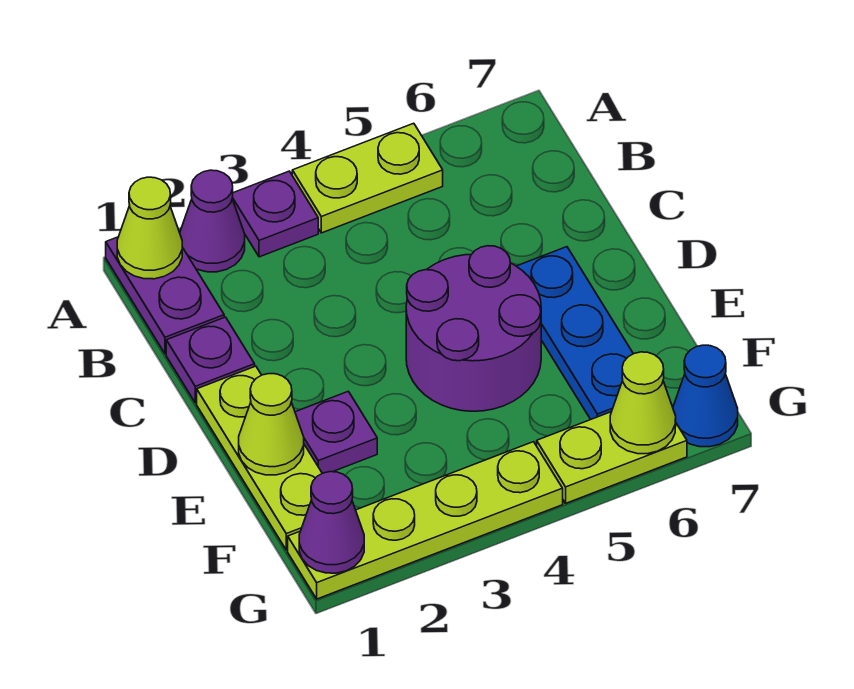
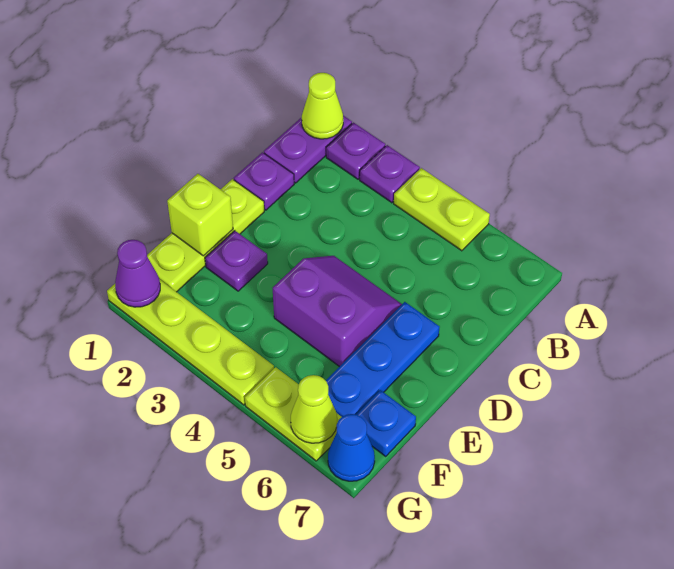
purple 1x1 cone [180,170,245,272] -> purple 1x1 plate [326,123,385,179]
purple 2x2 round brick [406,246,541,411] -> purple 2x2 slope [273,256,402,367]
lime 1x1 cone [239,374,304,475] -> lime 1x1 brick [167,174,233,256]
none -> blue 1x1 plate [356,390,416,456]

